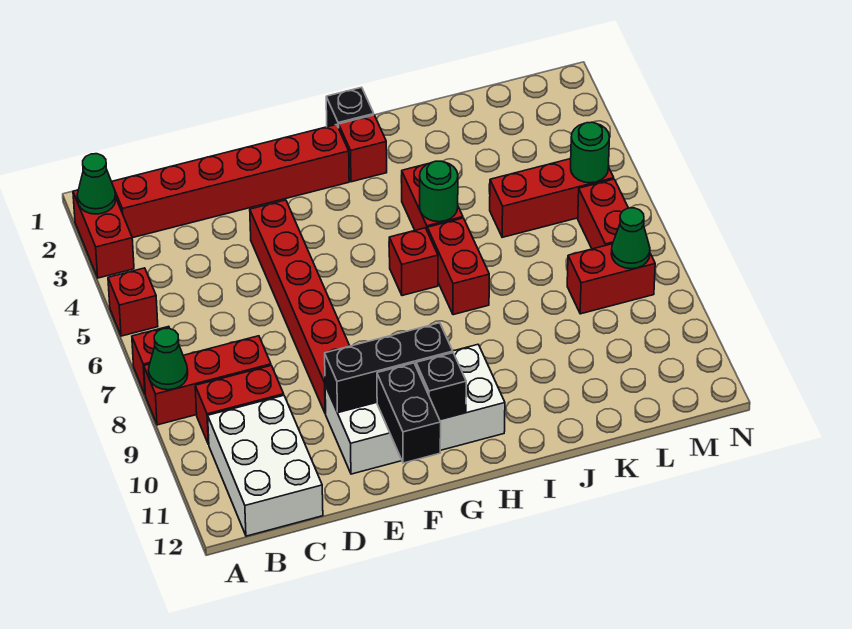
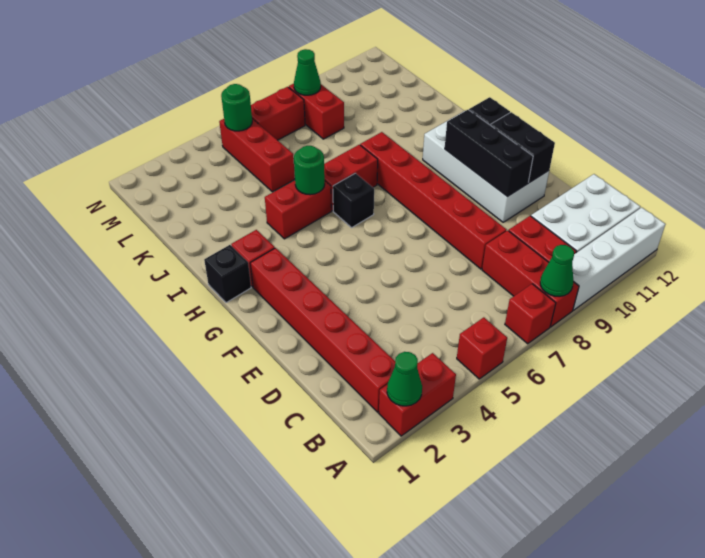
none -> white 1x4 brick [572,208,666,310]
red 1x6 brick [250,200,350,414] -> red 1x6 brick turned to [360,132,506,269]
black 1x2 brick [377,363,441,463] -> black 1x2 brick turned to [491,112,555,183]
red 1x1 brick [389,228,438,296] -> black 1x1 brick [333,173,374,227]

